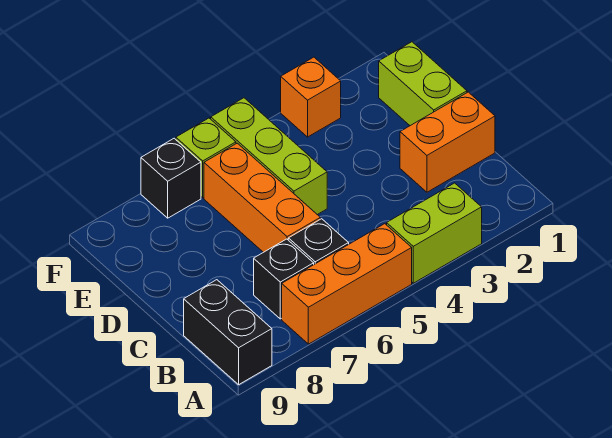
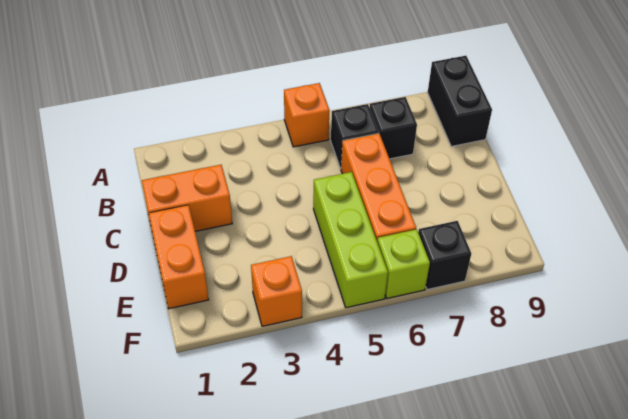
lime 1x2 brick [387,183,482,283] -> none
orange 1x3 brick [282,224,412,344] -> orange 1x1 brick [284,83,330,147]
lime 1x2 brick [379,42,467,126] -> orange 1x2 brick [149,205,209,309]

